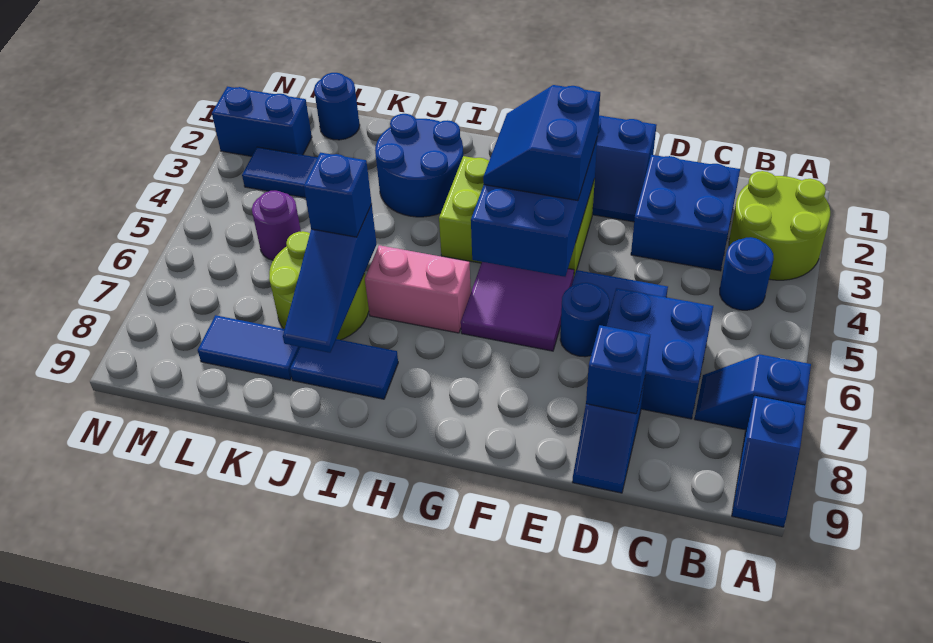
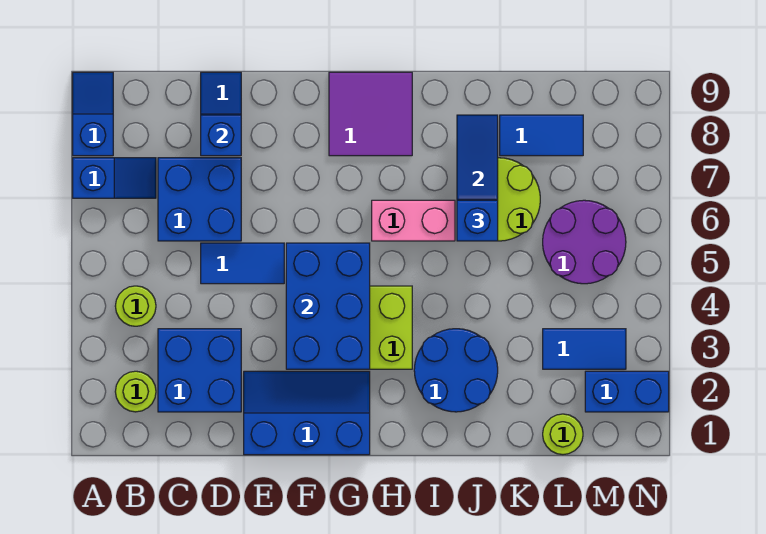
lime 2x2 round brick [729,171,830,280] -> lime 1x1 round brick [115,371,156,412]
blue 1x1 round brick [720,237,774,310] -> lime 1x1 round brick [115,286,156,326]
blue 1x1 round brick [560,283,609,357] -> none
blue 2x2 slope [483,85,600,201] -> none
purple 2x2 tile [461,262,574,351] -> purple 2x2 tile moved to [329,72,412,156]
blue 1x2 tile [290,339,398,399] -> none
blue 1x1 round brick [314,73,360,140] -> lime 1x1 round brick [543,414,583,455]
purple 1x1 round brick [252,191,301,260] -> purple 2x2 round brick [543,200,626,284]

